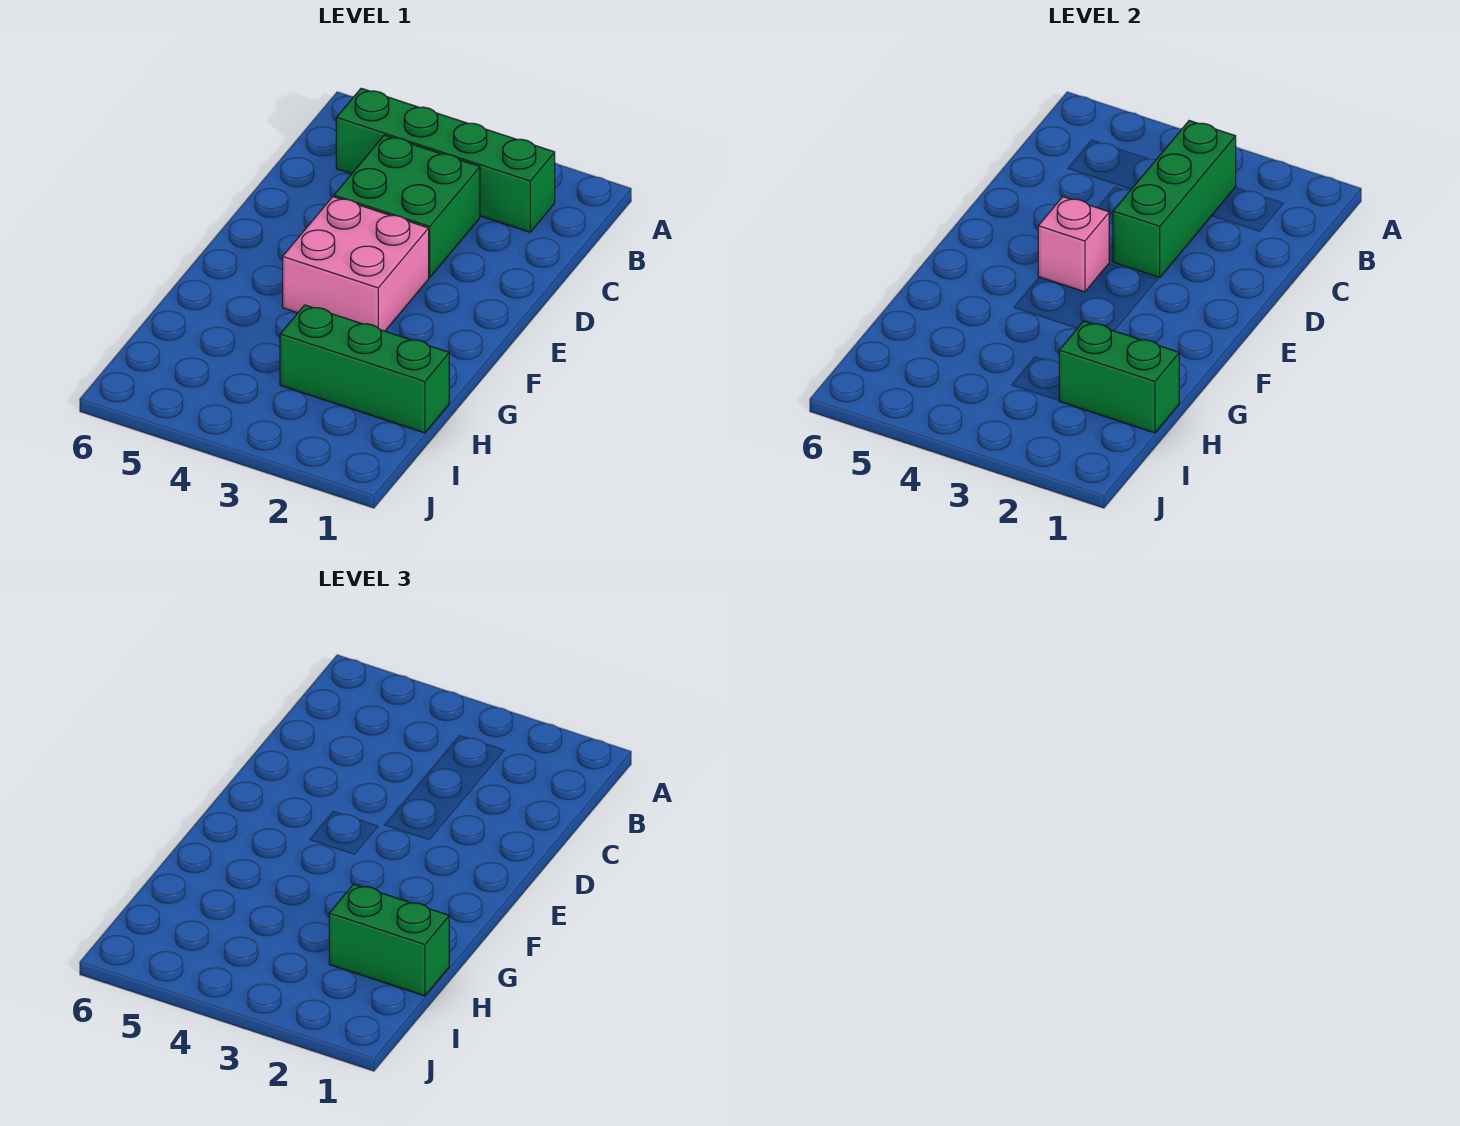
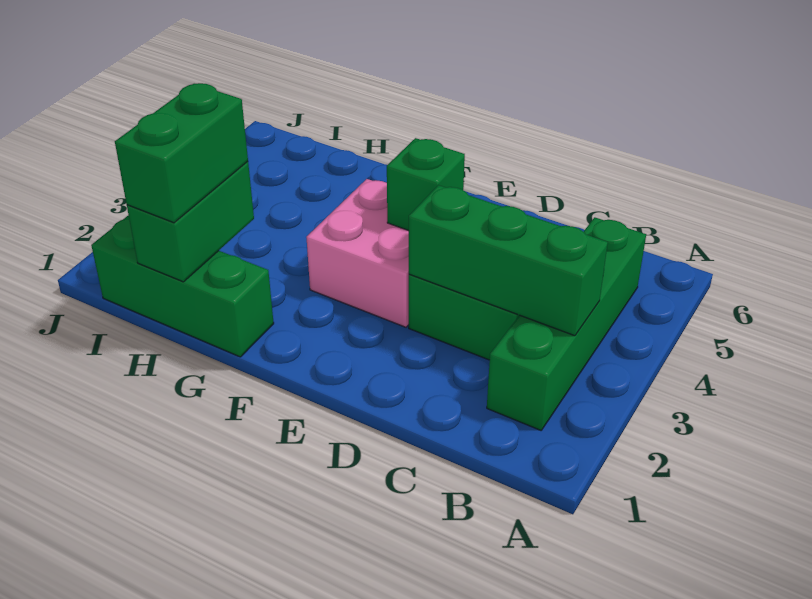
pink 1x1 brick [1038,197,1110,292] -> green 1x1 brick [387,138,465,231]
green 1x3 brick [280,305,449,433] -> green 1x3 brick turned to [91,215,274,357]

